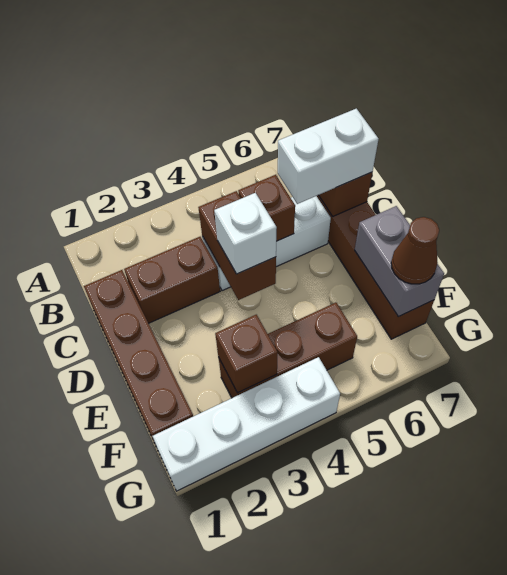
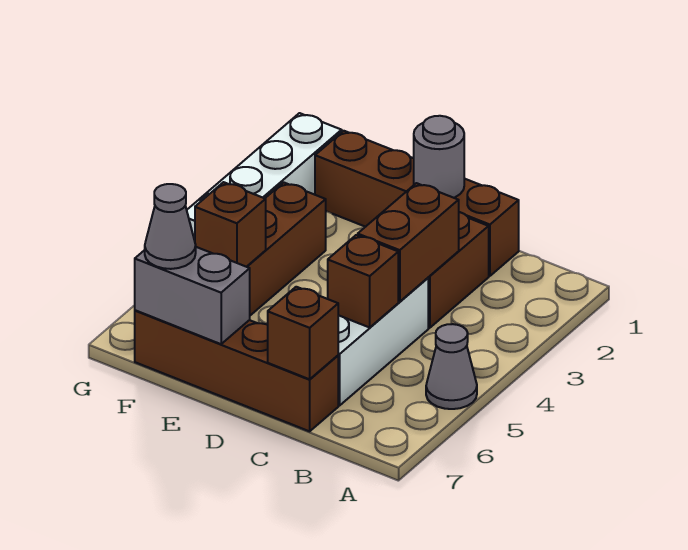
none -> grey 1x1 cone [426,324,477,409]
brown 1x2 brick [198,191,276,300] -> brown 1x2 brick turned to [358,183,459,302]
white 1x2 brick [278,109,378,204] -> none
none -> grey 1x1 round brick [414,116,464,198]
white 1x1 brick [214,193,277,274] -> none
brown 1x1 brick [215,315,278,393] -> brown 1x1 brick moved to [195,182,266,267]
brown 1x1 cone [391,217,439,284] -> grey 1x1 cone [145,184,196,269]

